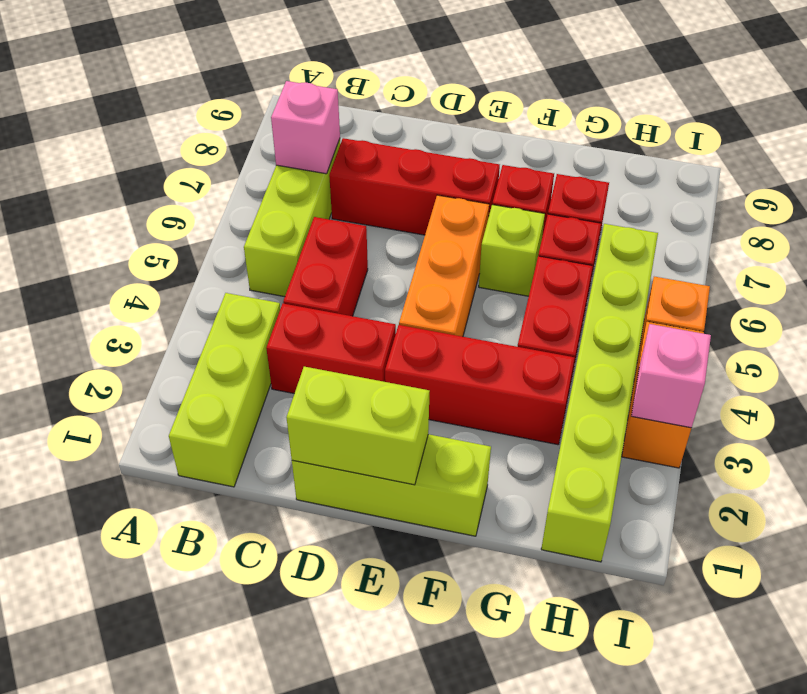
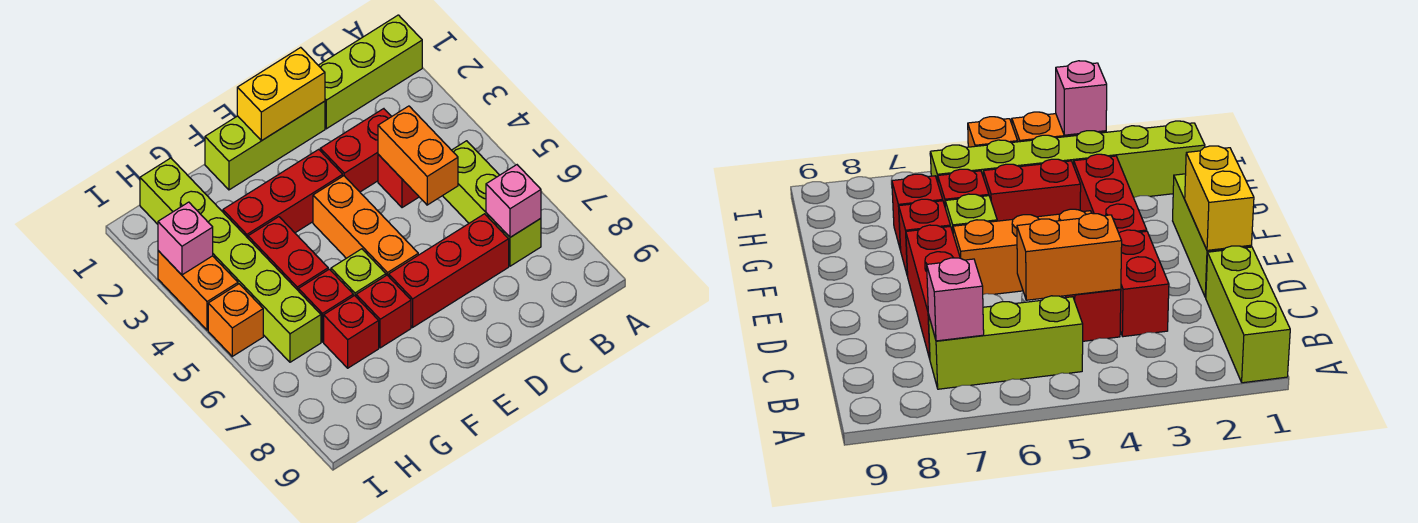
lime 1x3 brick [169,293,280,487] -> lime 1x3 brick turned to [318,15,422,129]
red 1x2 brick [283,217,368,316] -> red 1x1 brick [378,154,419,208]
none -> orange 1x2 brick [378,106,458,205]
lime 1x2 brick [286,367,430,485] -> yellow 1x2 brick [237,47,325,141]

